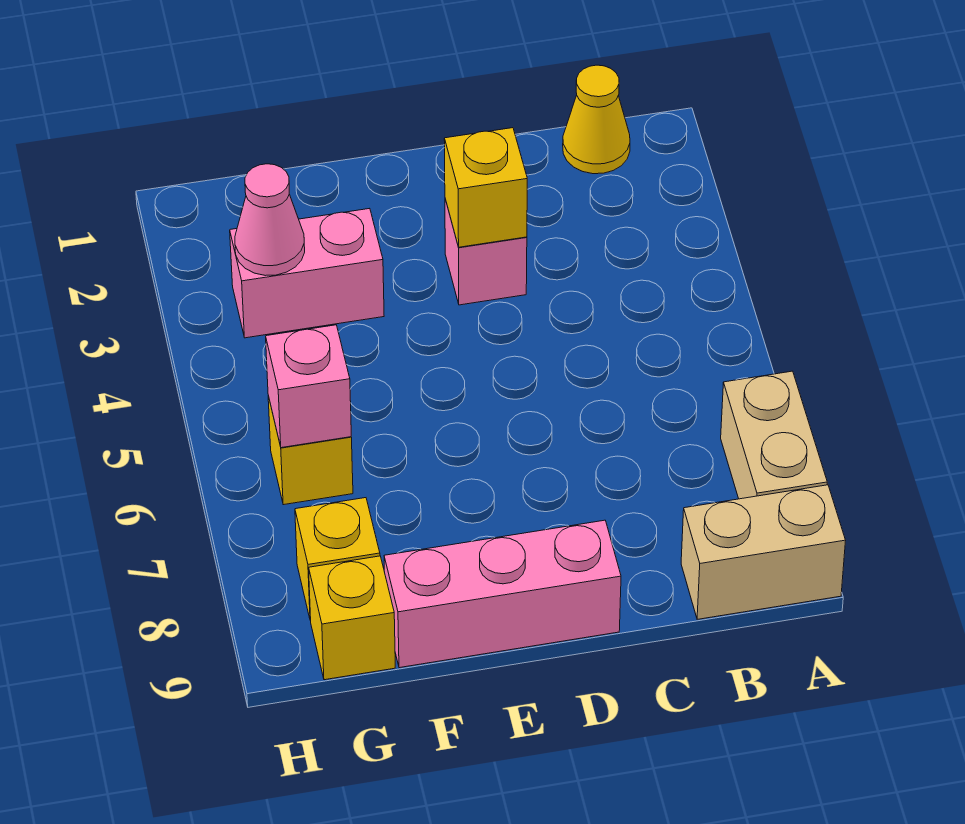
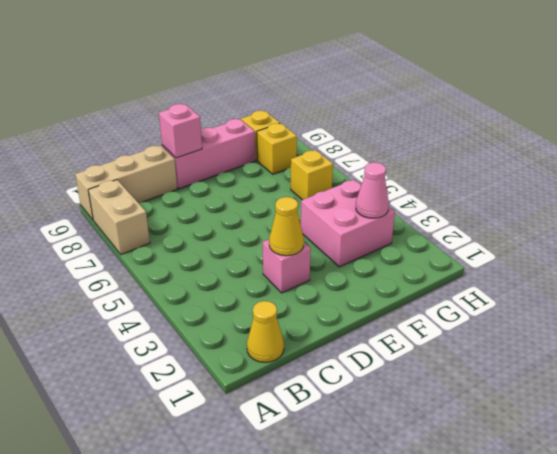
tan 1x2 brick [681,485,846,619] -> tan 1x3 brick [75,145,177,220]
yellow 1x1 brick [444,128,527,247] -> yellow 1x1 cone [269,197,304,256]
pink 1x2 brick [230,208,384,338] -> pink 2x2 brick [301,180,395,267]
pink 1x1 brick [266,325,351,448] -> pink 1x1 brick moved to [159,104,202,158]

